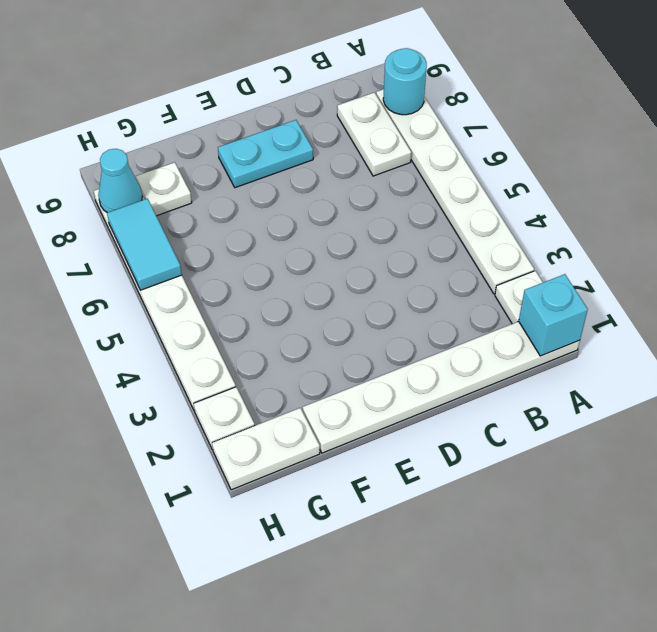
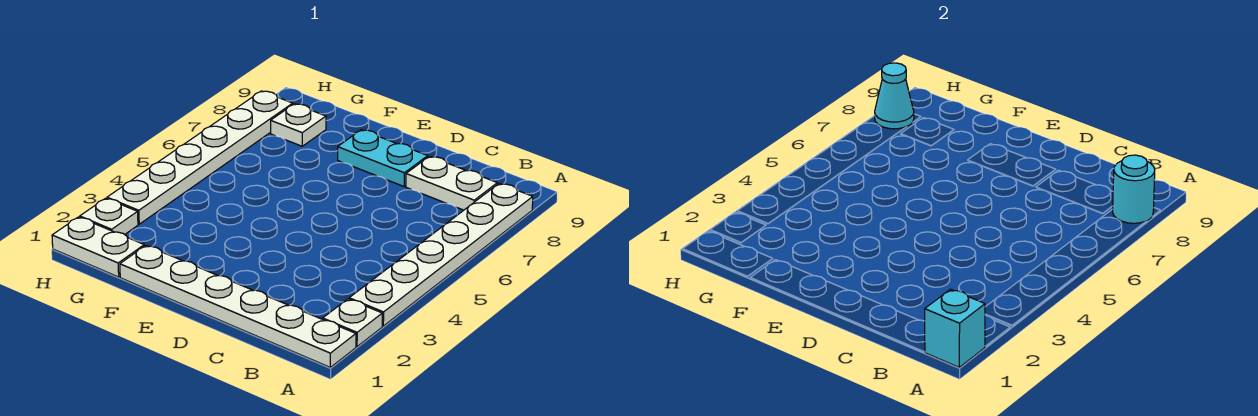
white 1x2 plate [337,92,411,176] -> white 1x2 plate turned to [406,156,497,210]
cyan 1x2 tile [107,199,182,290] -> none

